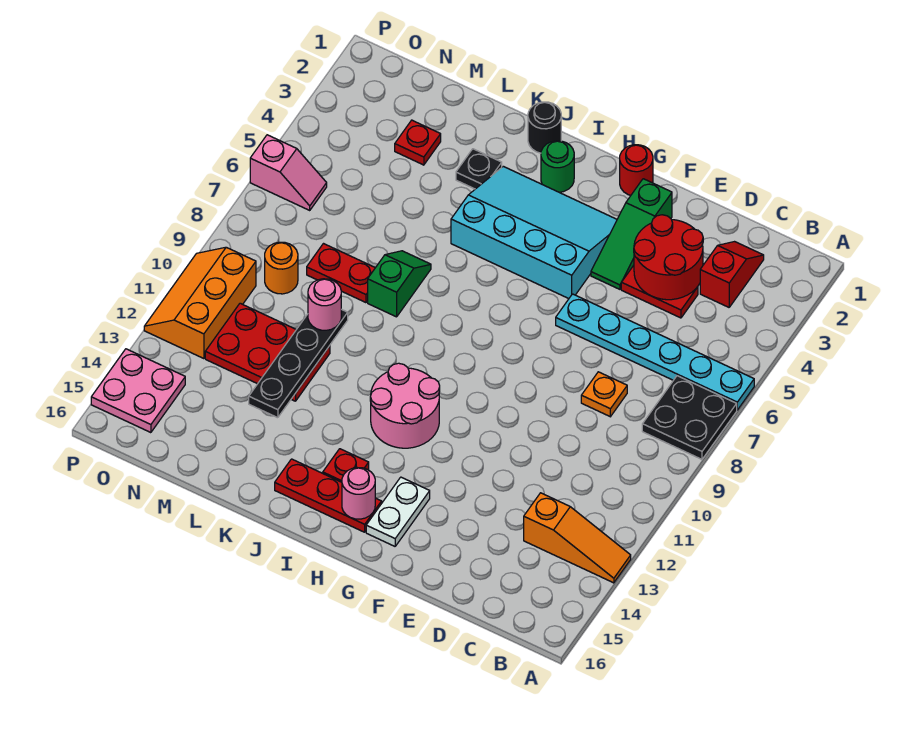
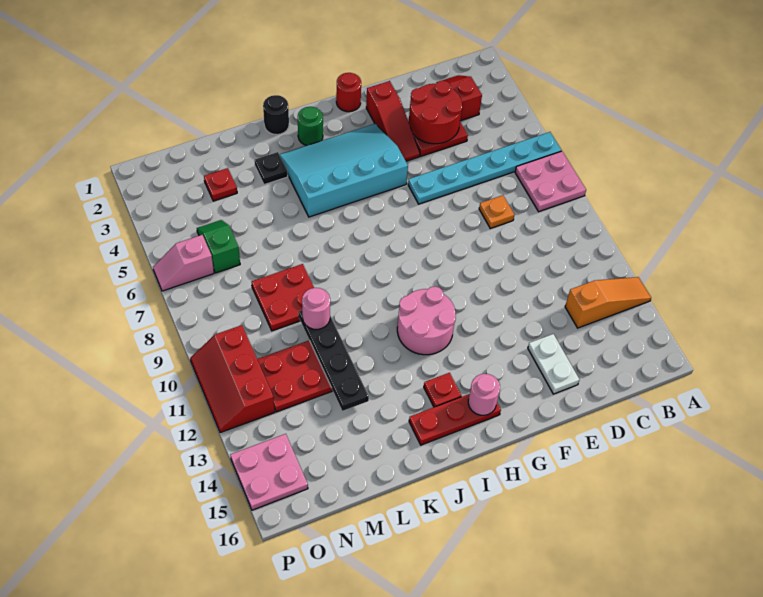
black 2x2 plate [642,376,737,459] -> pink 2x2 plate [515,151,586,212]
green 1x3 slope [591,179,672,289] -> red 1x3 slope [366,81,420,161]
white 1x2 plate [366,477,430,546] -> white 1x2 plate moved to [528,334,579,394]
green 1x2 slope [368,251,431,317] -> green 1x2 slope moved to [197,220,240,273]
red 1x2 plate [307,244,375,303] -> red 2x2 plate [252,264,314,331]
orange 1x1 round brick [265,242,298,294] -> none
pink 1x2 slope [250,135,327,210] -> pink 1x2 slope turned to [153,235,214,291]
orange 2x3 slope [144,247,256,359] -> red 2x3 slope [190,325,275,433]

